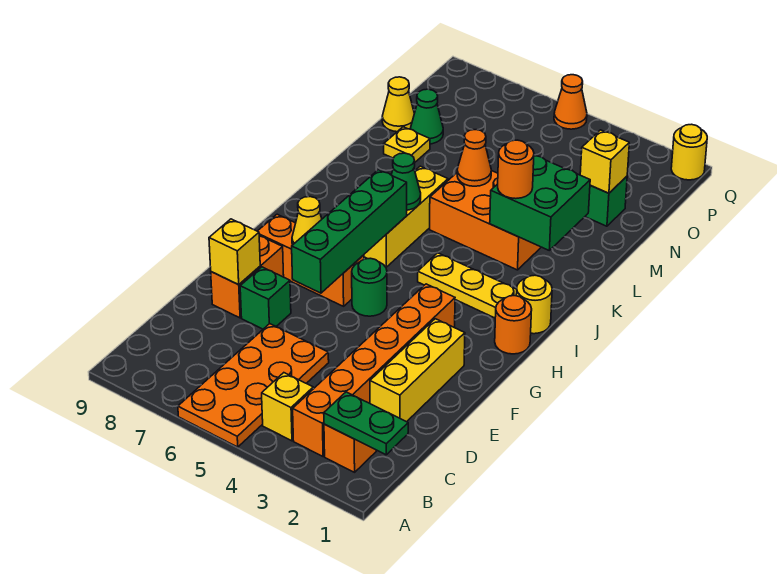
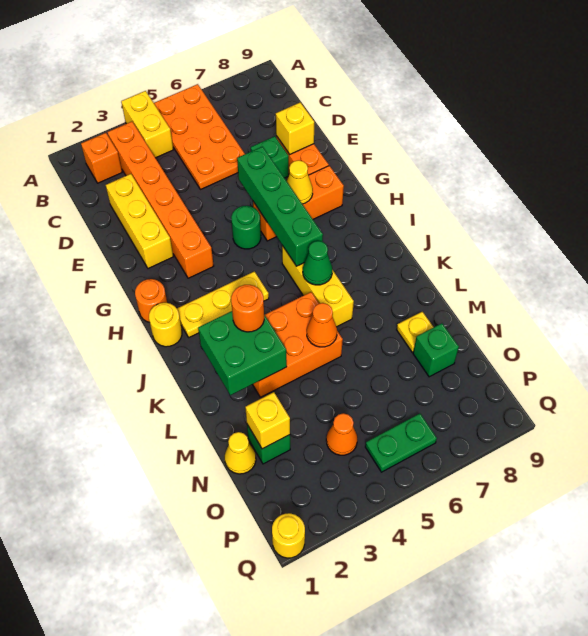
green 1x2 plate [324,392,408,455] -> green 1x2 plate moved to [365,414,437,472]
yellow 1x1 brick [262,373,313,441] -> yellow 1x2 brick [121,91,173,158]
green 1x1 cone [410,89,443,144] -> green 1x1 brick [413,323,459,377]
yellow 1x1 cone [382,77,414,132] -> yellow 1x1 cone moved to [225,432,256,474]
orange 1x1 cone [554,75,587,129] -> orange 1x1 cone moved to [326,413,357,455]

